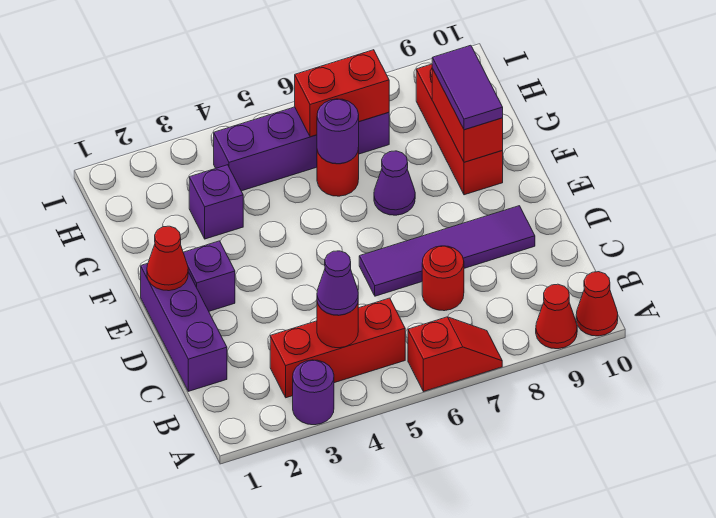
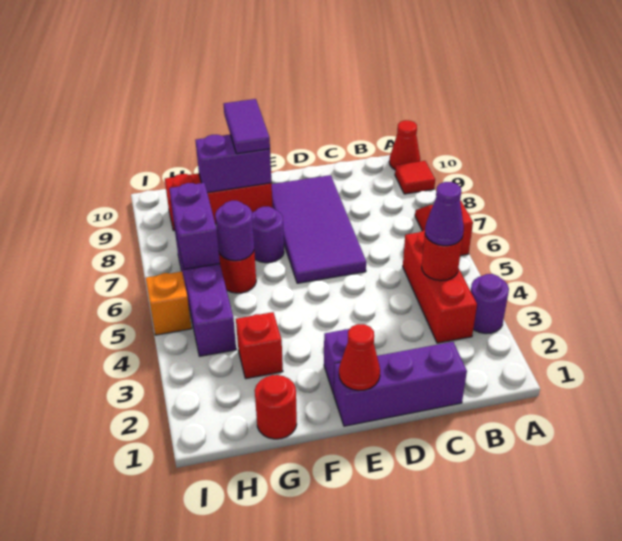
red 1x1 cone [536,284,577,349] -> red 1x1 tile [395,161,435,194]
red 1x1 round brick [422,246,464,311] -> red 1x1 round brick moved to [255,375,297,439]
purple 1x4 tile [359,206,535,296] -> purple 2x4 tile [272,175,366,283]
purple 1x1 cone [374,151,415,215] -> purple 1x1 round brick [252,207,284,263]
red 1x2 brick [432,69,503,162] -> purple 1x2 brick [195,135,271,193]
purple 1x2 tile [432,45,503,130] -> purple 1x2 tile turned to [224,99,270,154]
purple 1x1 brick [189,165,243,239] -> red 1x1 brick [236,312,283,379]
red 1x2 brick [295,50,389,137] -> purple 1x2 brick [169,183,220,269]
none -> orange 1x1 brick [146,272,192,335]

